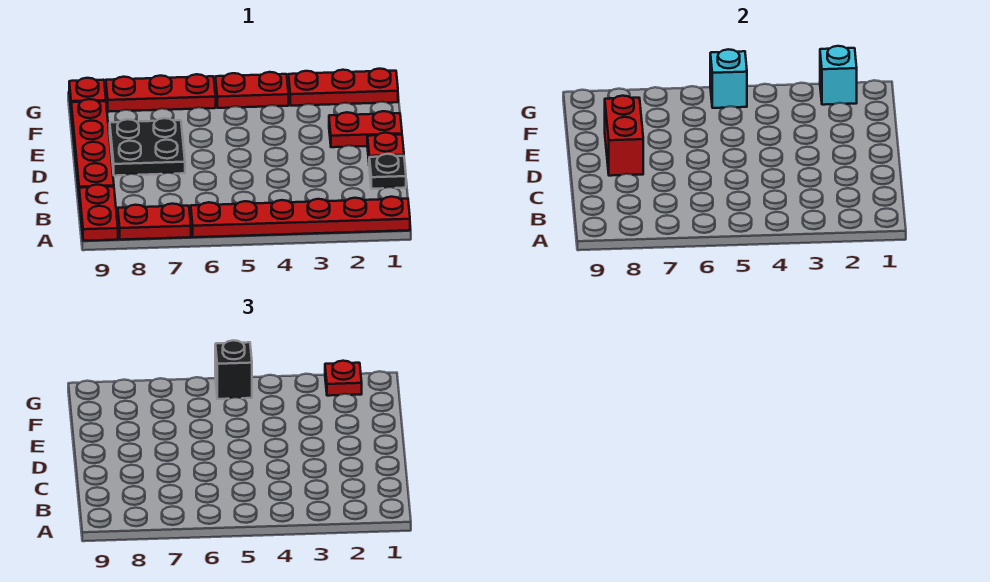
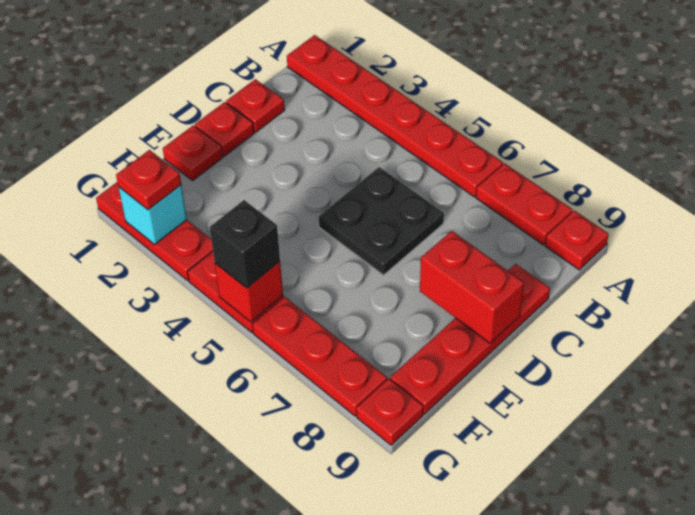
red 1x2 plate [79,185,118,241] -> red 1x1 plate [545,211,609,270]
black 1x1 plate [369,154,406,189] -> red 1x1 plate [226,79,284,132]
black 2x2 plate [110,118,185,176] -> black 2x2 plate moved to [319,167,444,275]
red 1x2 brick [605,96,643,176] -> red 1x2 brick turned to [420,231,524,343]
red 1x2 plate [329,111,402,147] -> red 1x1 plate [163,126,223,181]
cyan 1x1 brick [710,49,747,108] -> red 1x1 brick [215,261,283,322]

